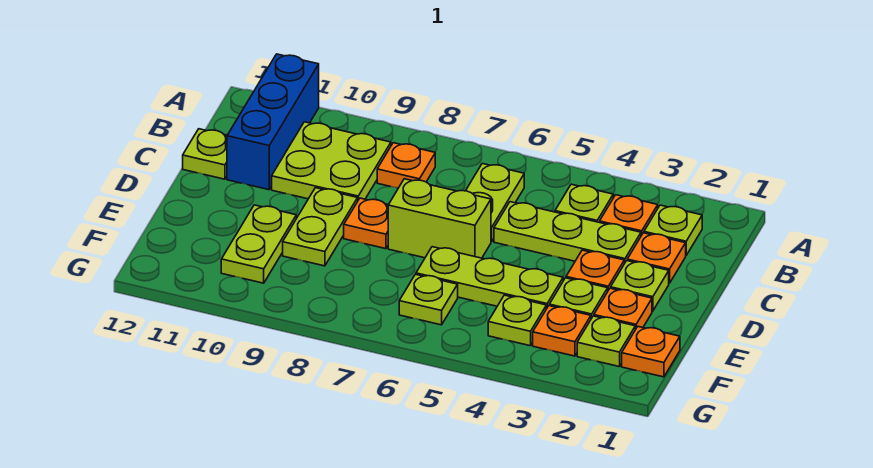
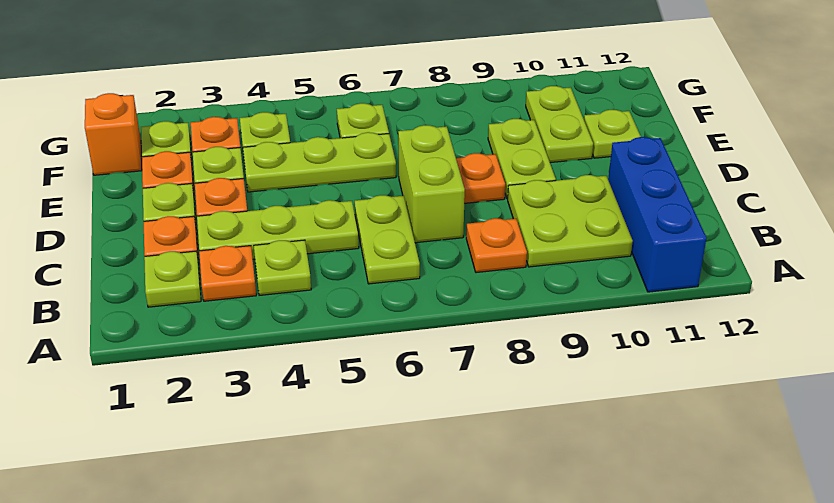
lime 1x1 plate [183,129,227,179] -> lime 1x1 plate moved to [584,110,641,158]
lime 1x2 brick [388,179,491,258] -> lime 1x2 brick turned to [398,125,465,243]
orange 1x1 plate [622,327,680,377] -> orange 1x1 brick [85,93,142,175]

